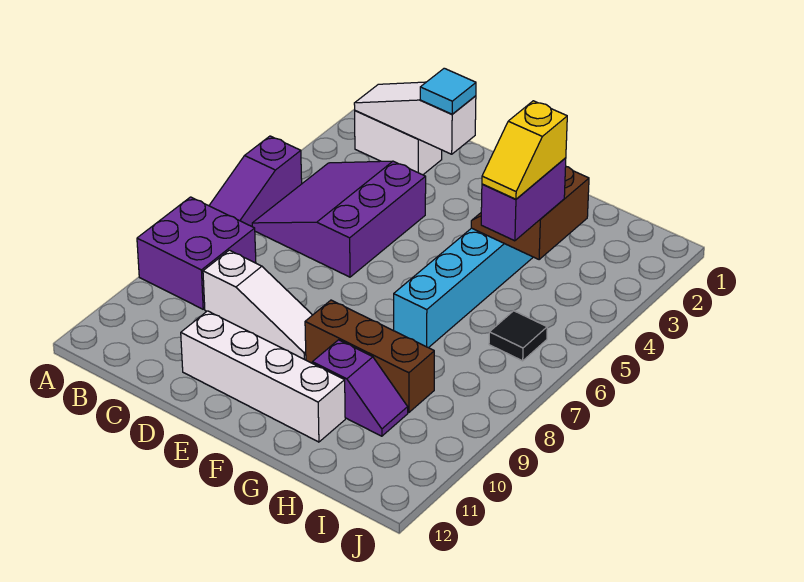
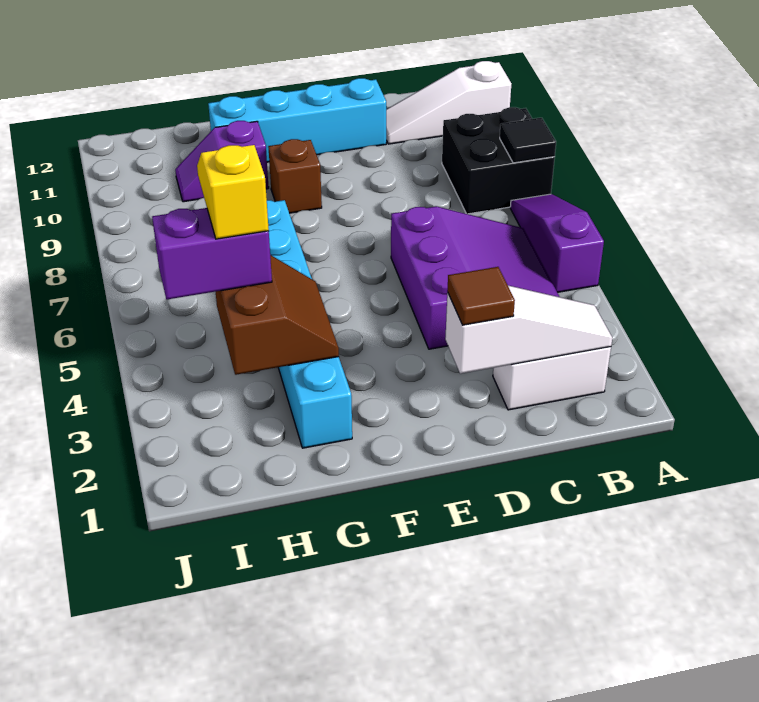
purple 2x2 brick [137,197,256,309] -> black 2x2 brick [442,107,555,214]
white 1x3 slope [203,250,312,360] -> white 1x3 slope moved to [386,61,511,144]
cyan 1x1 tile [420,68,476,114] -> brown 1x1 tile [447,267,515,325]
white 1x4 brick [181,311,345,442] -> cyan 1x4 brick [208,78,386,162]
brown 1x3 brick [305,300,434,413] -> brown 1x1 brick [268,139,322,213]
purple 1x2 brick [481,158,566,241] -> purple 1x2 brick turned to [152,208,272,299]
black 1x1 tile [489,311,547,361] -> black 1x1 tile moved to [500,118,556,163]

